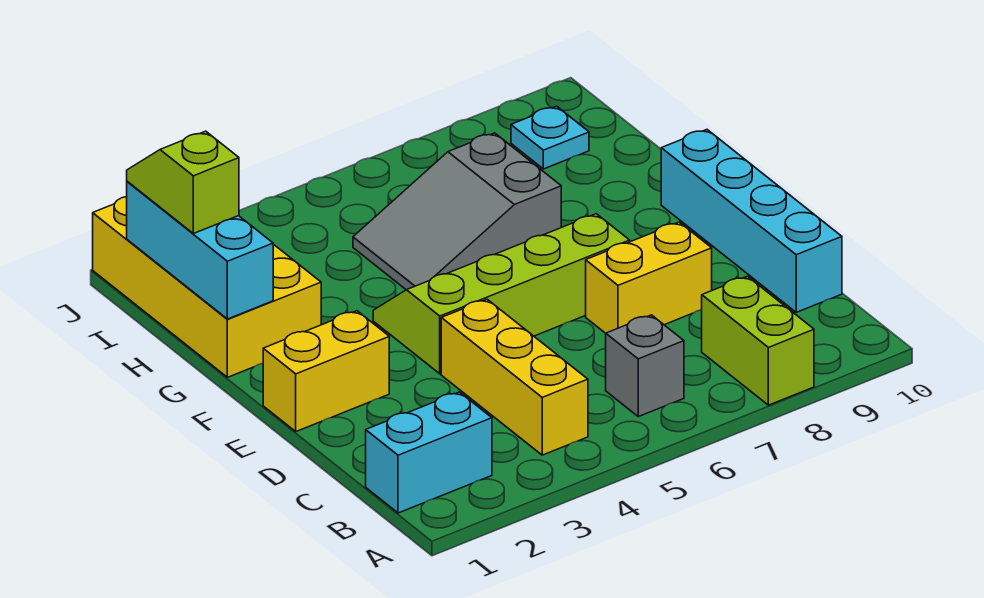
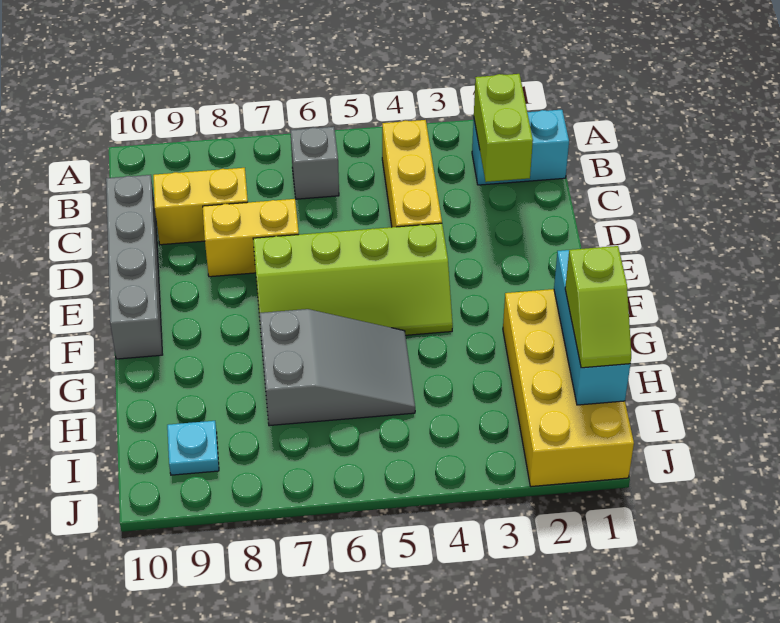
lime 1x2 brick [702,276,814,405] -> lime 1x2 brick moved to [474,74,533,182]
cyan 1x4 brick [661,130,842,312] -> grey 1x4 brick [106,175,163,359]
yellow 1x2 brick [263,311,389,431] -> yellow 1x2 brick moved to [153,168,248,245]

